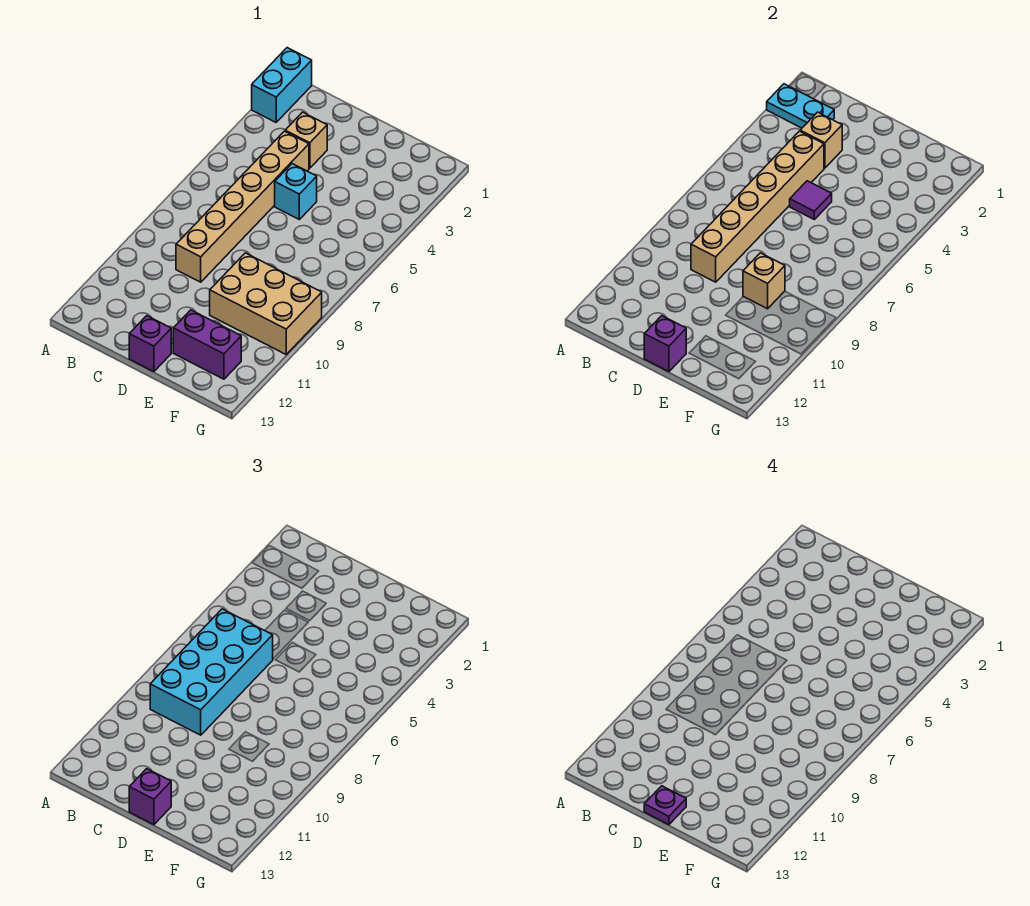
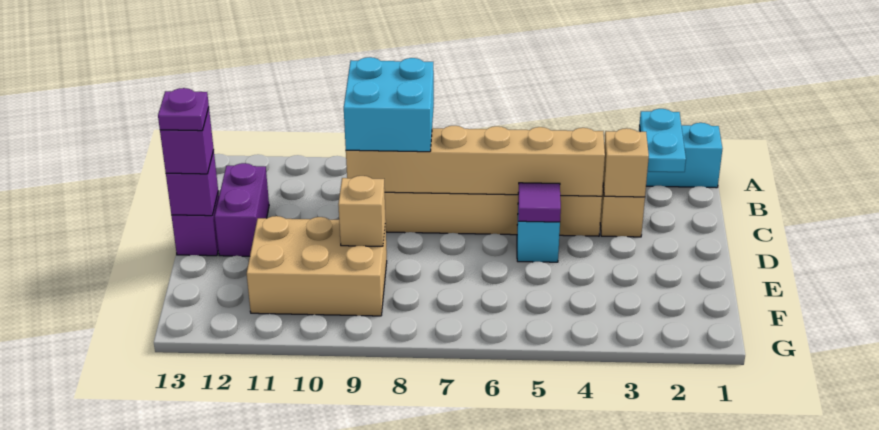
cyan 2x4 brick [150,609,273,735] -> cyan 2x2 brick [344,57,434,152]
tan 2x3 brick [210,253,322,354] -> tan 2x3 brick turned to [247,216,387,316]
purple 1x2 brick [173,310,241,379] -> purple 1x2 brick moved to [215,163,269,256]

